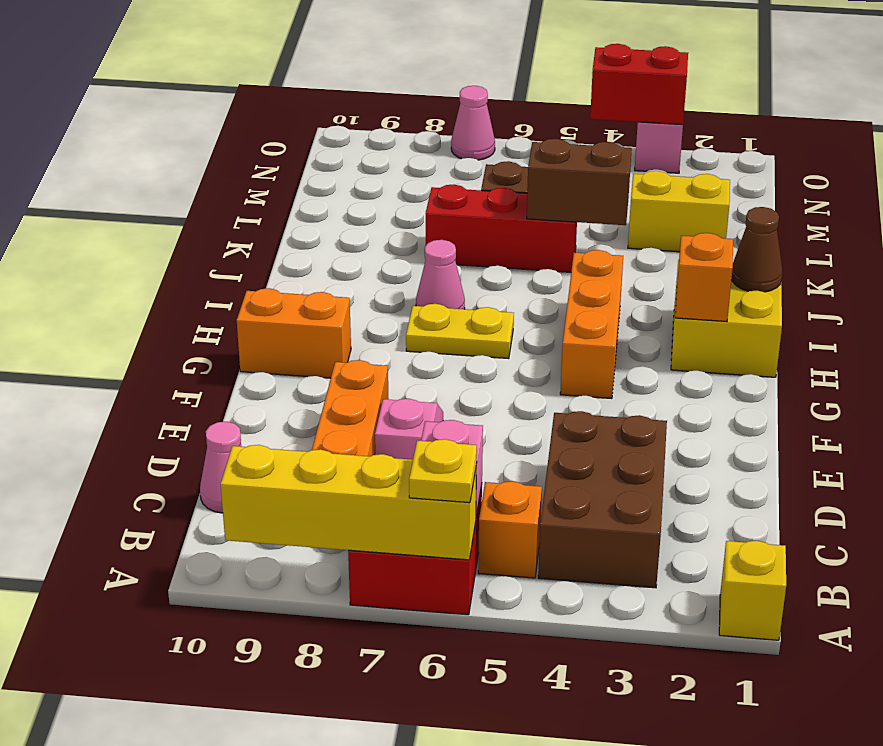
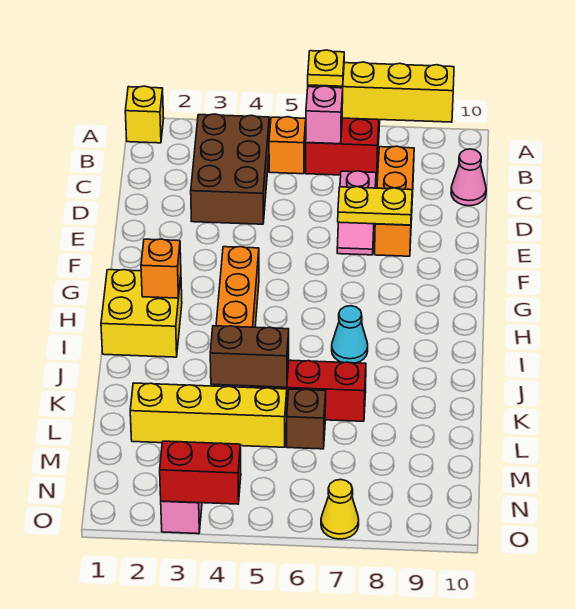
orange 1x2 brick [237,288,351,378] -> none
yellow 1x2 plate [406,304,514,359] -> yellow 1x2 plate moved to [338,187,412,225]
brown 1x1 cone [731,207,782,292] -> none
pink 1x1 cone [416,240,465,309] -> cyan 1x1 cone [332,306,368,363]
yellow 1x2 brick [628,171,730,252] -> yellow 1x4 brick [130,383,287,447]
pink 1x1 cone [451,86,495,160] -> yellow 1x1 cone [321,480,359,539]

